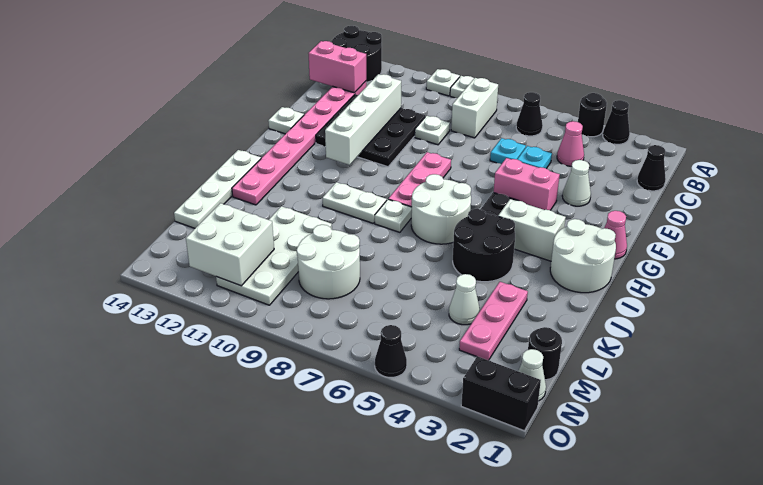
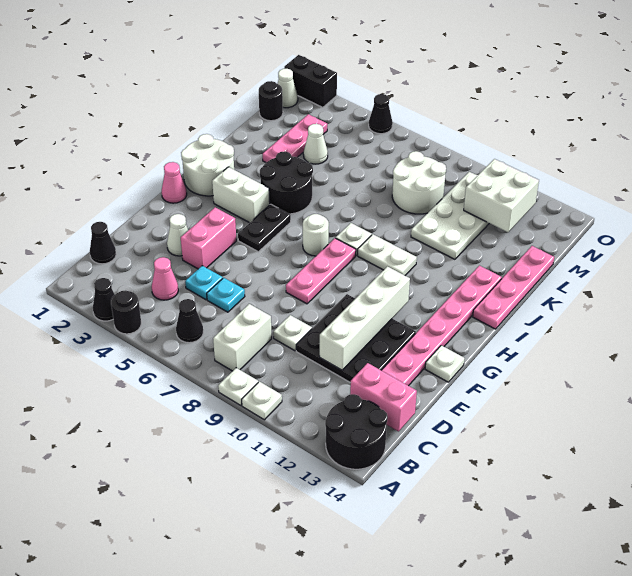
pink 1x2 brick [494,158,560,210] -> pink 1x2 brick turned to [181,207,236,269]
white 2x2 round brick [411,174,471,244] -> white 1x1 round brick [303,214,329,256]
white 1x4 plate [174,150,261,228] -> pink 1x4 plate [473,246,554,329]

